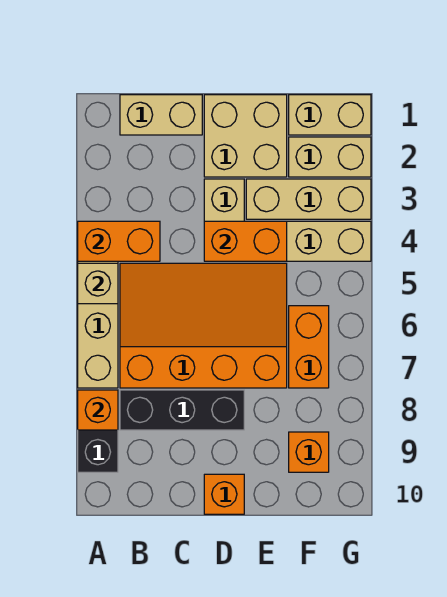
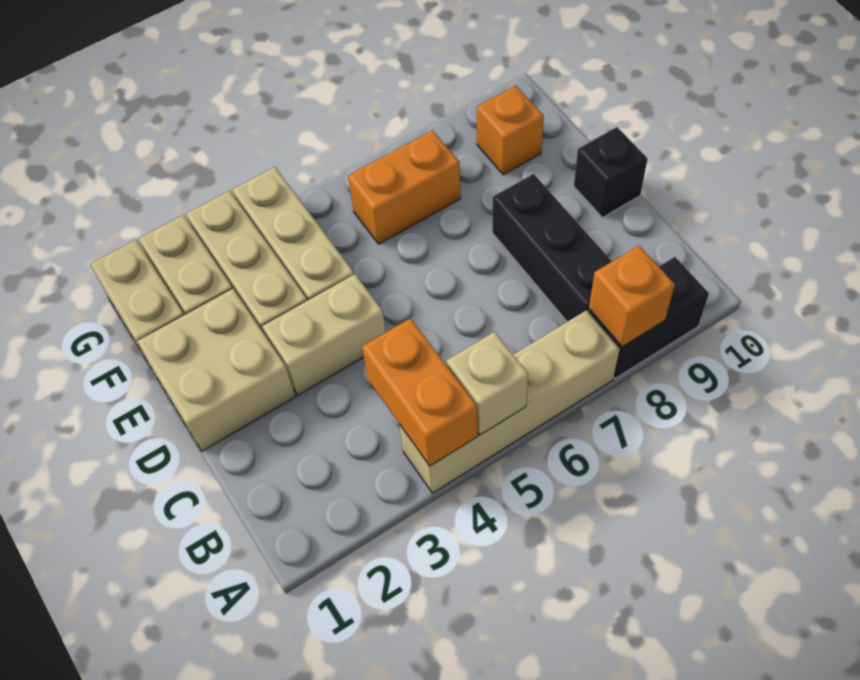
tan 1x2 brick [120,95,202,135] -> none
orange 3x4 slope [120,263,287,388] -> none
orange 1x2 brick [204,221,287,261] -> none
orange 1x1 brick [204,474,244,514] -> black 1x1 brick [574,127,648,218]

